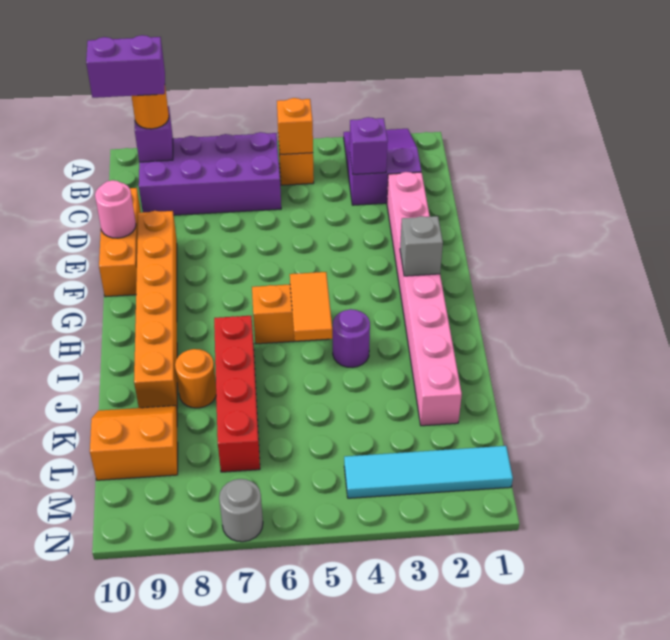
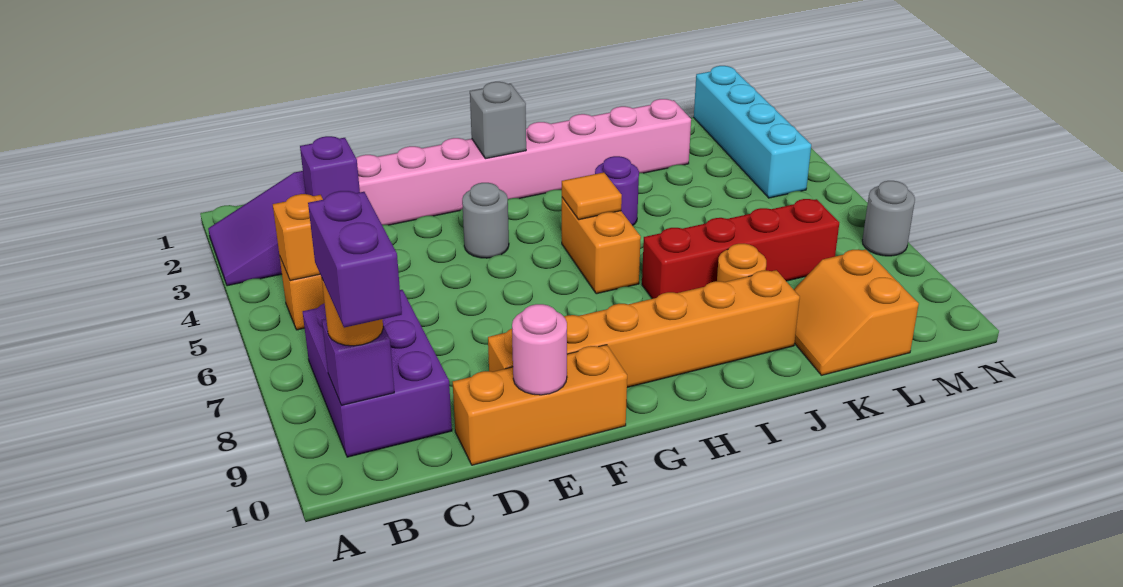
purple 2x4 brick [139,132,281,215] -> purple 2x3 brick [303,290,452,457]
none -> grey 1x1 round brick [462,183,509,258]
orange 1x2 tile [290,272,332,341] -> orange 1x1 tile [562,172,622,220]
cyan 1x4 tile [344,446,513,498] -> cyan 1x4 brick [694,66,811,198]

